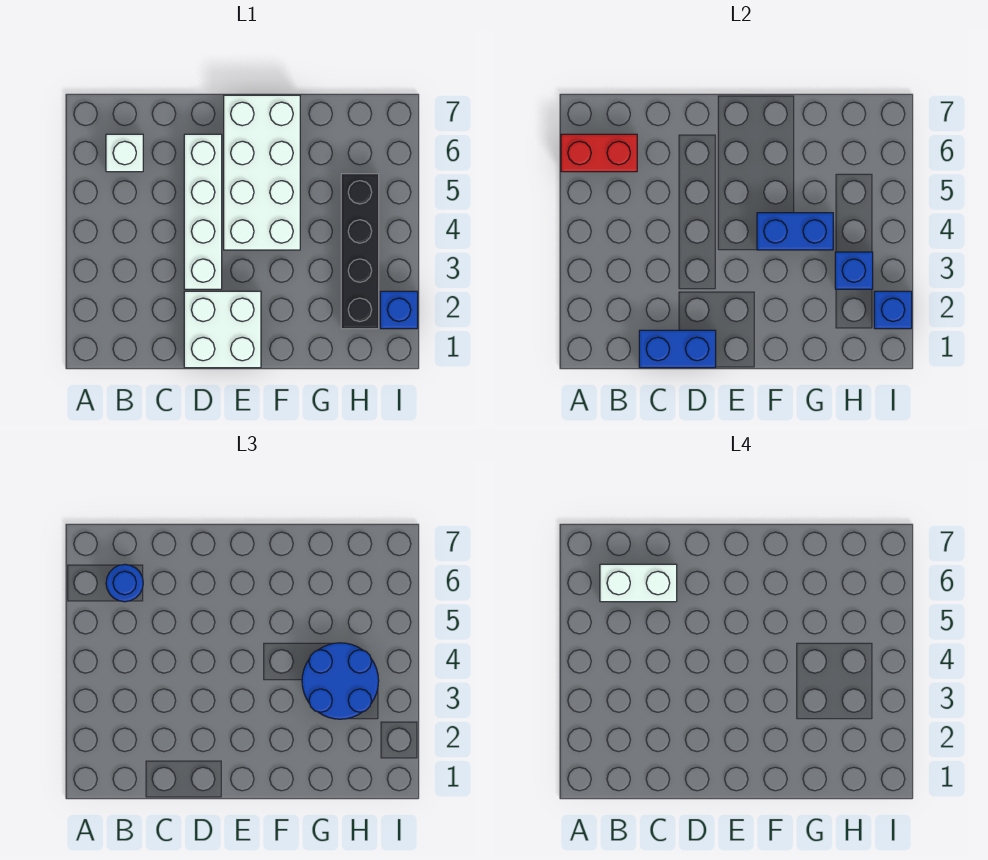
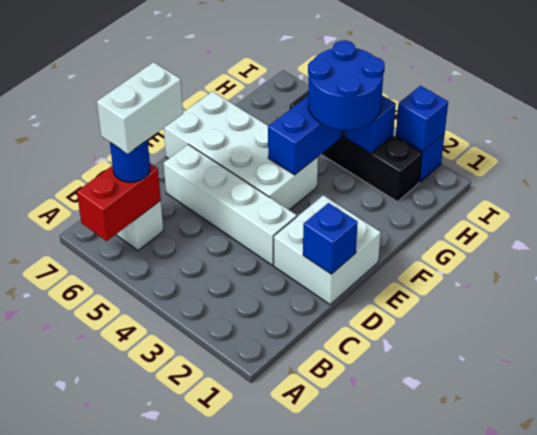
blue 1x2 brick [639,330,716,368] -> blue 1x1 brick [303,203,358,274]

